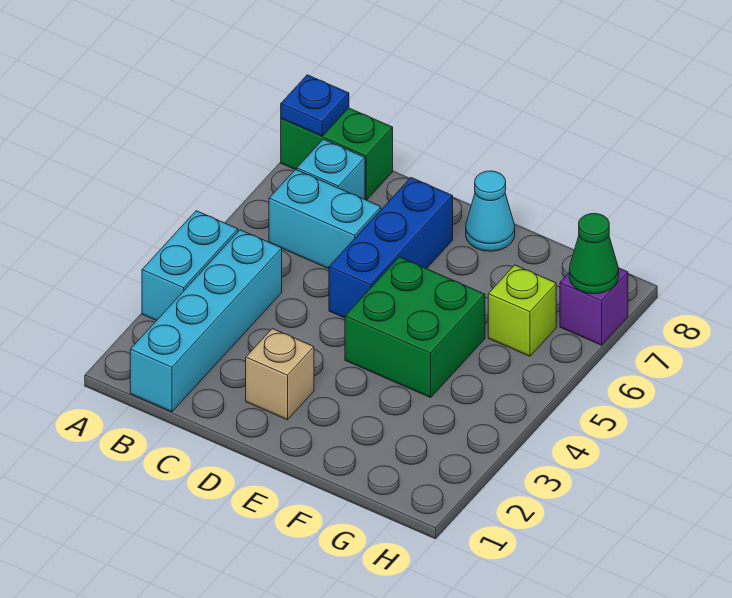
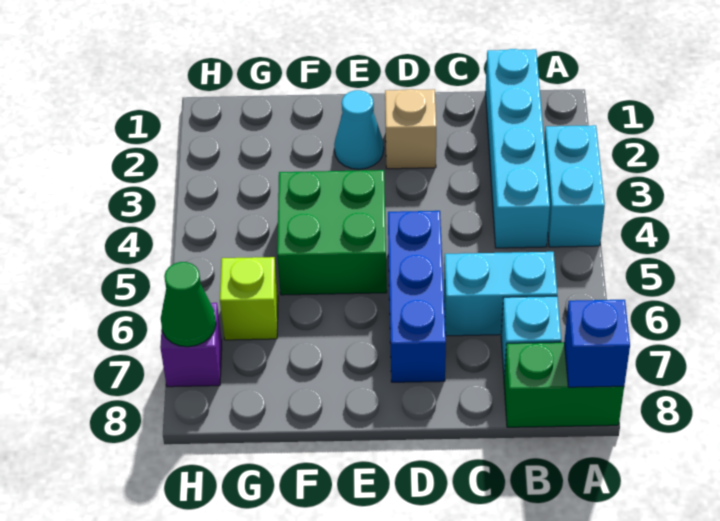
blue 1x1 plate [281,75,349,136] -> blue 1x1 brick [564,300,630,387]
cyan 1x1 cone [466,171,515,251] -> cyan 1x1 cone moved to [334,90,384,169]

